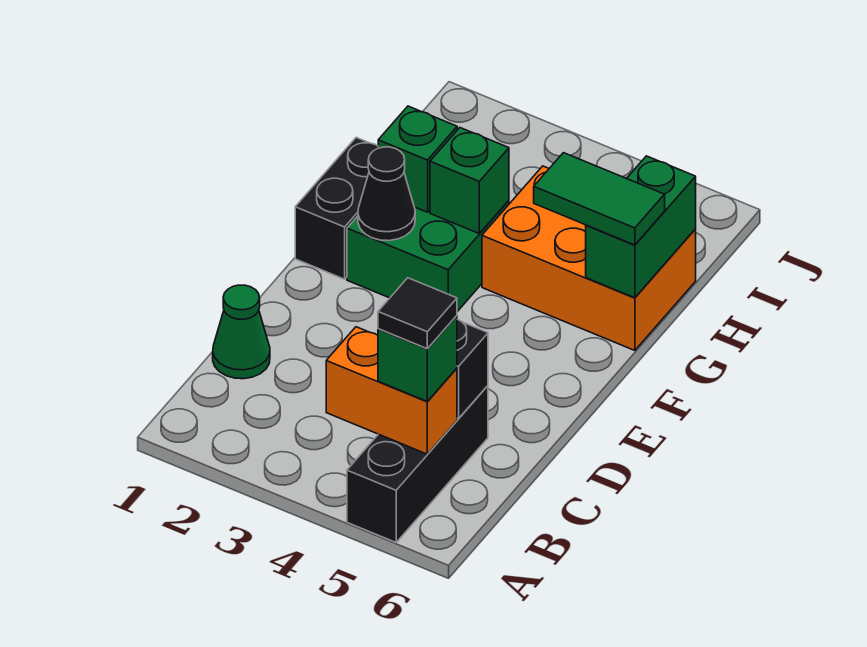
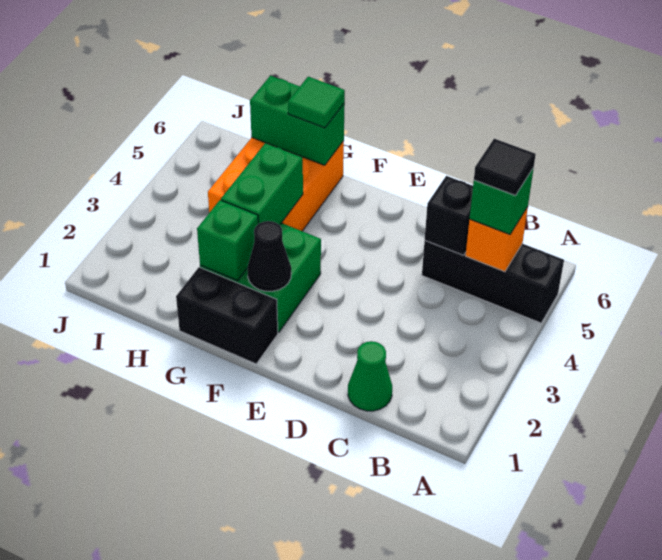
orange 1x2 brick [326,327,457,454] -> orange 1x1 brick [466,207,528,272]
green 1x1 brick [430,128,509,233] -> green 1x2 brick [221,143,303,225]
green 1x2 tile [534,153,665,245] -> green 1x1 tile [288,77,345,128]

